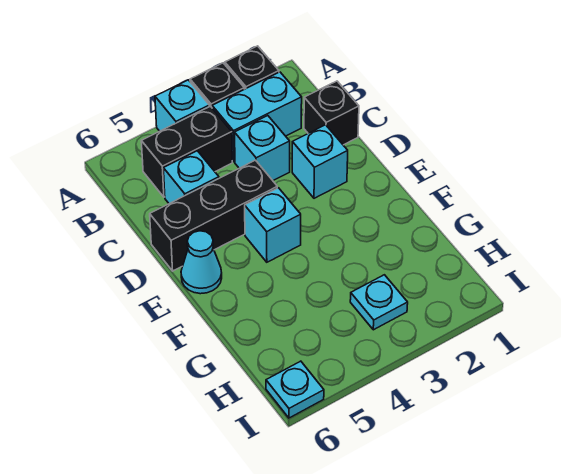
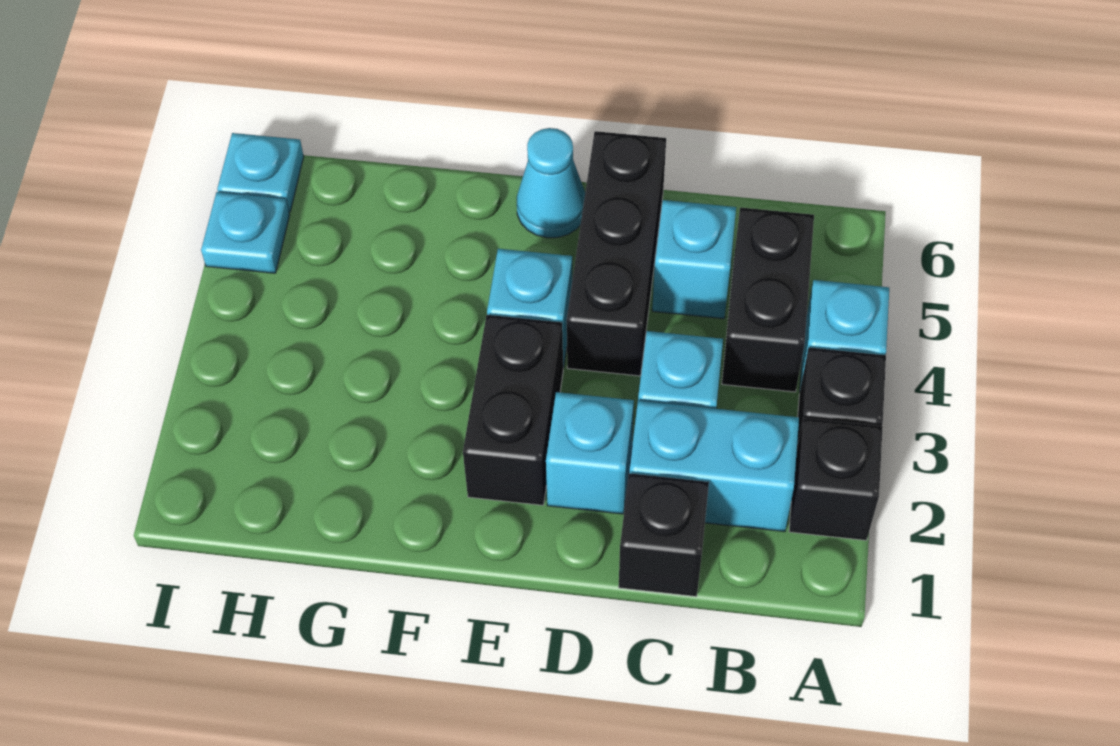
cyan 1x2 brick [212,72,302,162] -> cyan 1x2 brick turned to [629,401,799,532]
none -> black 1x2 brick [463,315,563,505]
cyan 1x1 plate [350,275,408,330] -> cyan 1x1 plate moved to [201,192,290,273]

